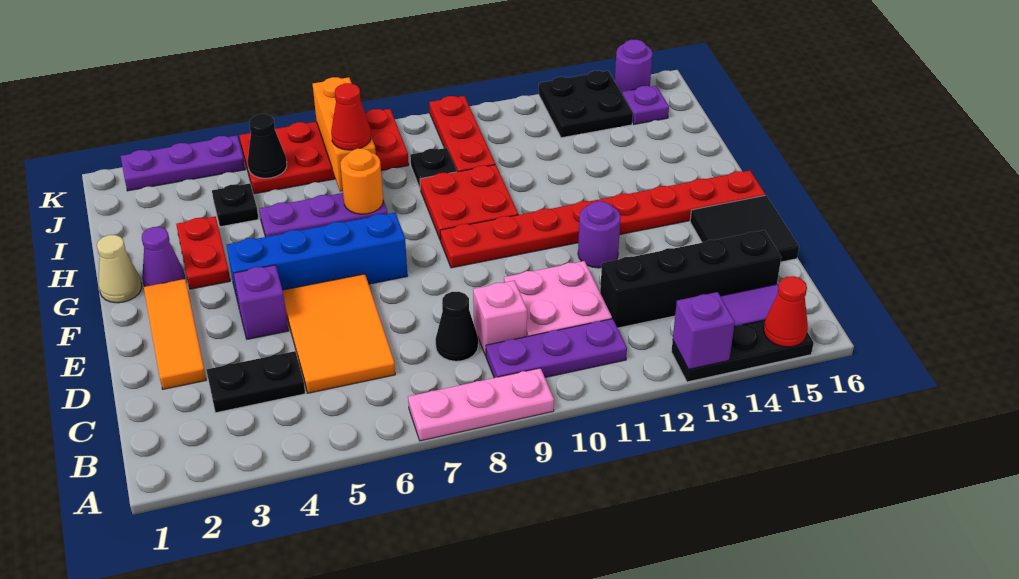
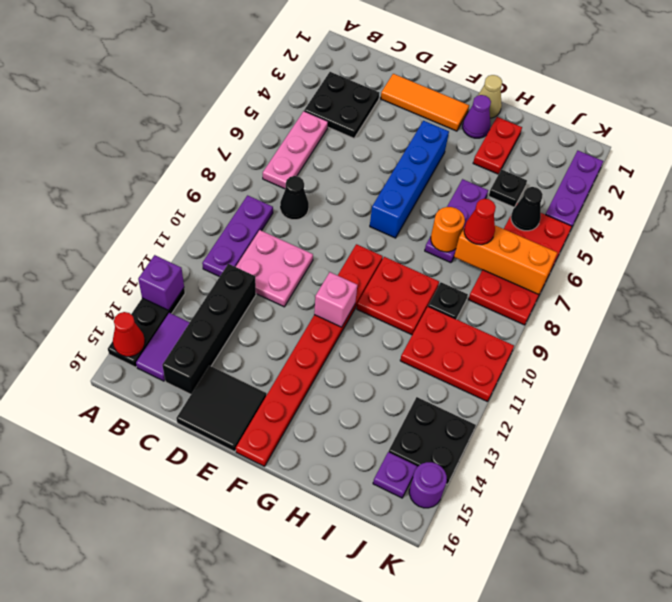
pink 1x3 plate [408,368,554,441] -> pink 1x3 plate moved to [263,111,328,189]
black 1x2 plate [207,351,305,413] -> black 2x2 plate [304,72,379,138]
orange 2x3 tile [283,274,395,393] -> none
pink 1x1 brick [473,281,527,356] -> pink 1x1 brick moved to [314,272,357,327]
purple 1x1 brick [233,265,288,339] -> none
purple 1x1 round brick [578,201,621,268] -> none
red 1x2 plate [176,216,230,289] -> red 1x2 plate turned to [473,117,522,174]
red 1x3 plate [429,96,495,172] -> red 2x3 plate [400,307,514,402]

